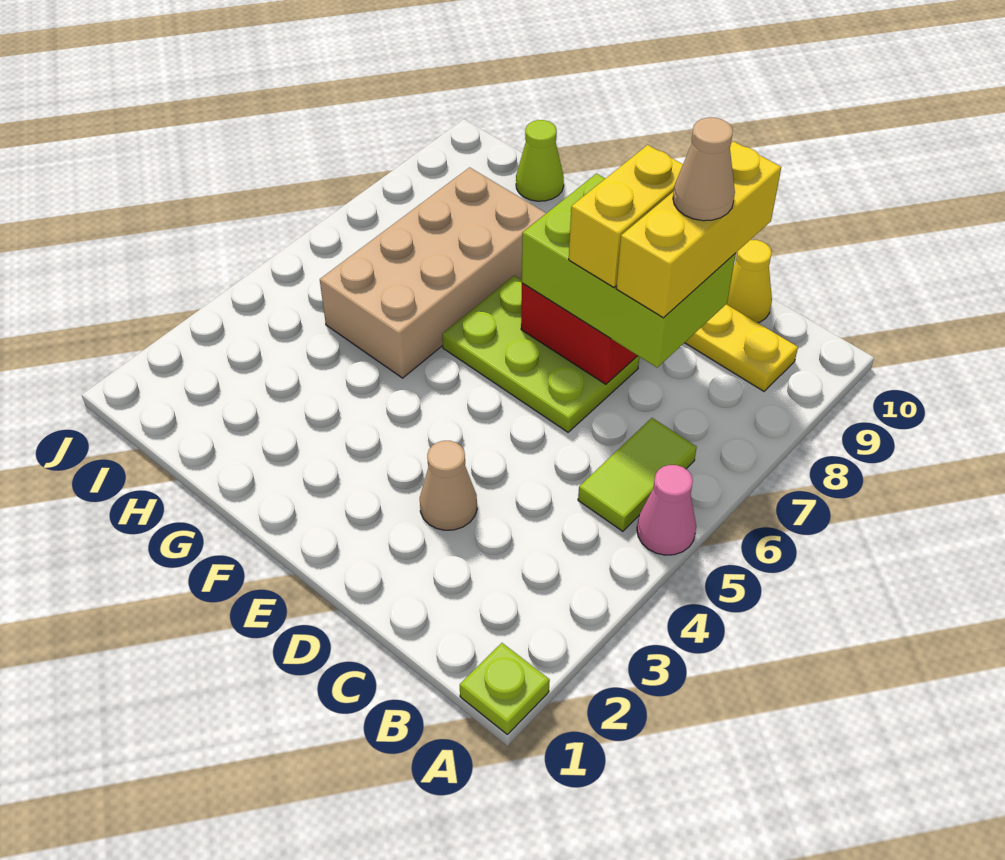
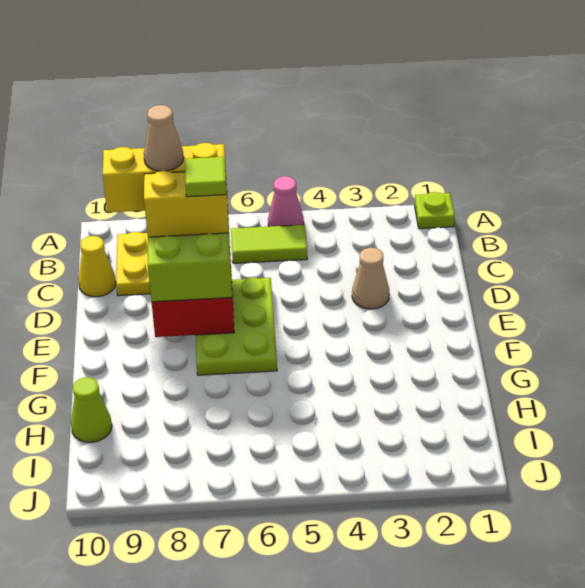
none -> lime 1x1 tile [185,157,227,197]
tan 2x4 brick [320,167,546,378] -> none

